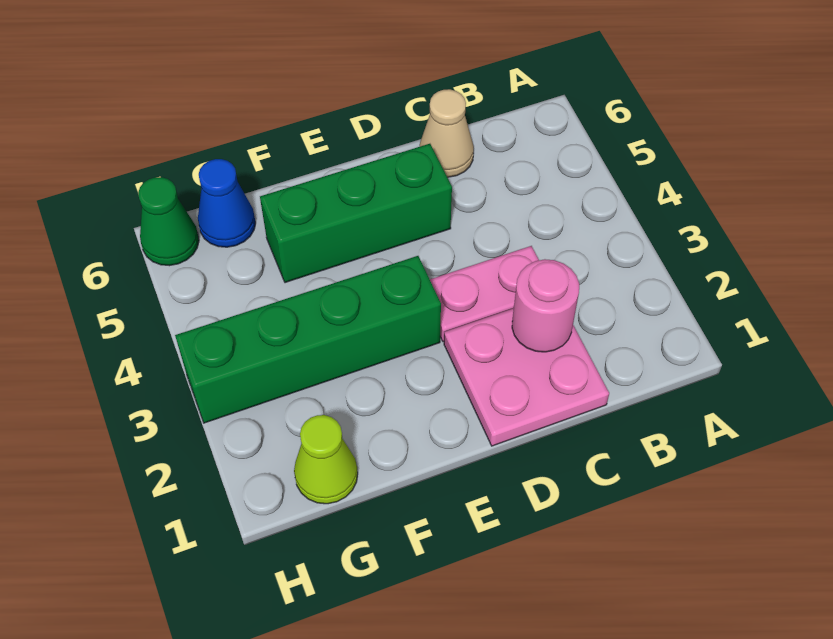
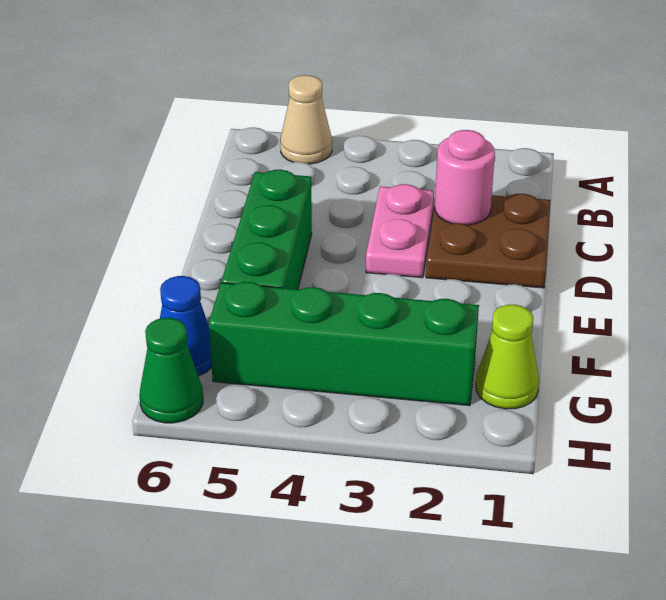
pink 2x2 plate [444,308,609,446] -> brown 2x2 plate [426,194,551,288]
tan 1x1 cone [420,89,474,177] -> tan 1x1 cone moved to [280,75,332,164]
green 1x4 brick [175,256,441,423] -> green 1x4 brick turned to [209,282,479,406]

